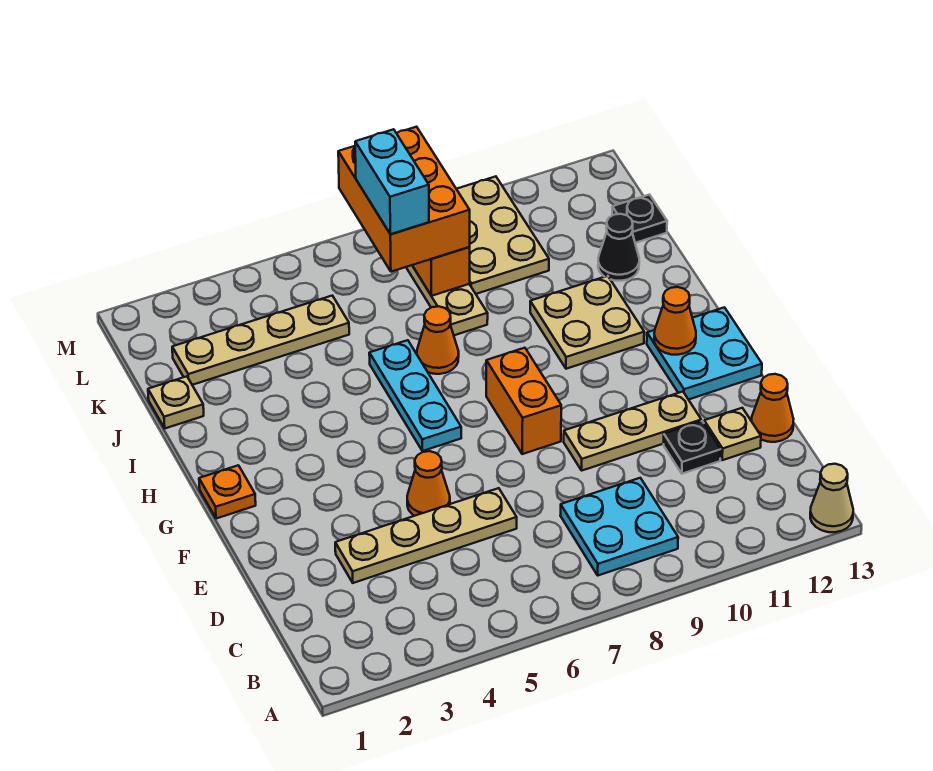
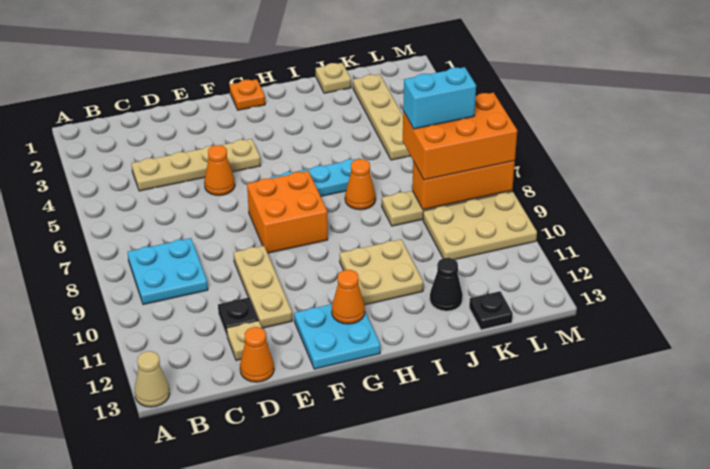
tan 1x4 plate [335,488,517,583] -> tan 1x4 plate turned to [131,139,261,191]
orange 1x2 brick [486,348,561,454] -> orange 2x2 brick [247,171,328,253]

